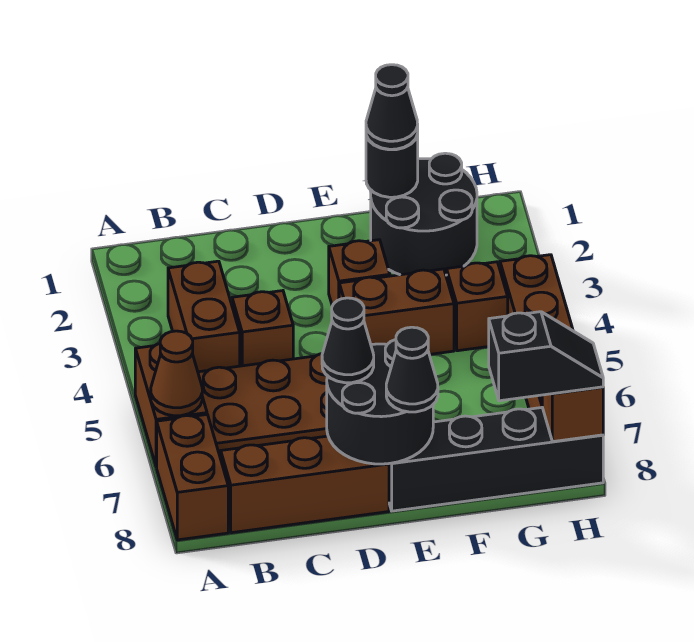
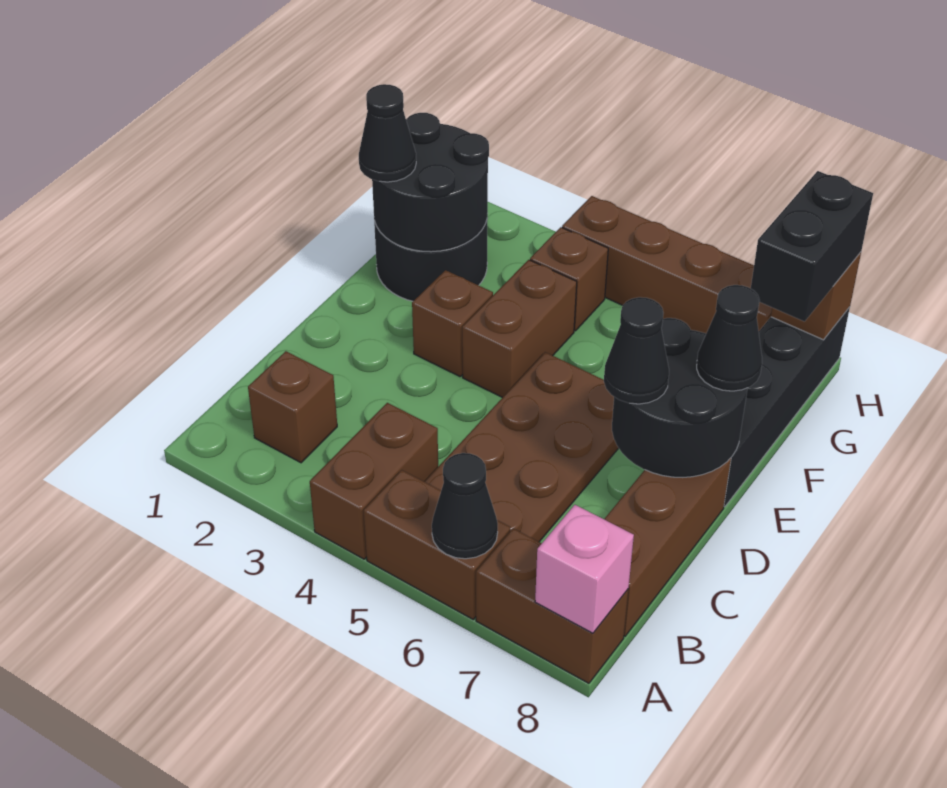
brown 1x1 cone [151,331,202,416] -> black 1x1 cone [432,453,498,559]
none -> pink 1x1 brick [535,505,634,633]
brown 1x2 brick [168,261,240,372] -> brown 1x2 brick turned to [310,403,438,559]
brown 1x1 brick [232,291,293,366] -> brown 1x1 brick moved to [248,351,337,463]
black 1x1 round brick [366,135,418,197] -> black 2x2 round brick [372,113,489,252]
black 1x2 slope [489,312,603,401] -> black 1x2 brick [751,171,873,322]

